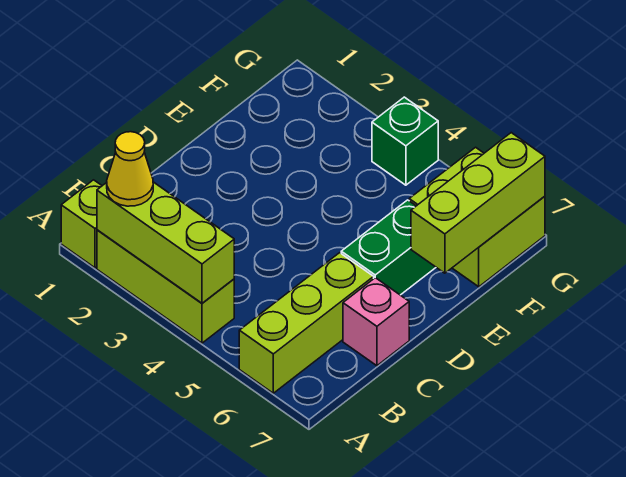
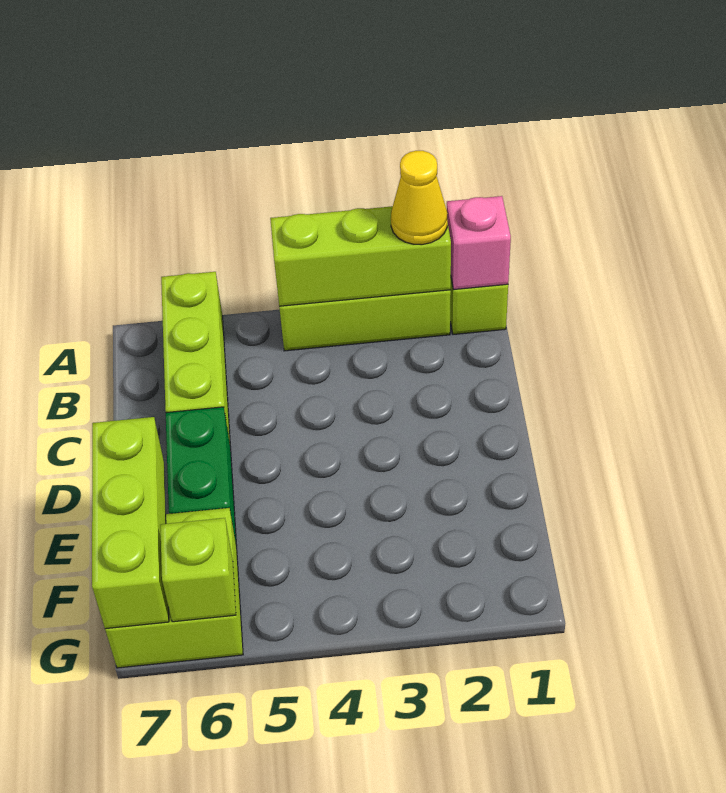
pink 1x1 brick [343,278,409,366] -> pink 1x1 brick moved to [447,196,511,290]
green 1x1 brick [372,97,438,185] -> none
none -> lime 1x1 brick [160,518,236,622]

